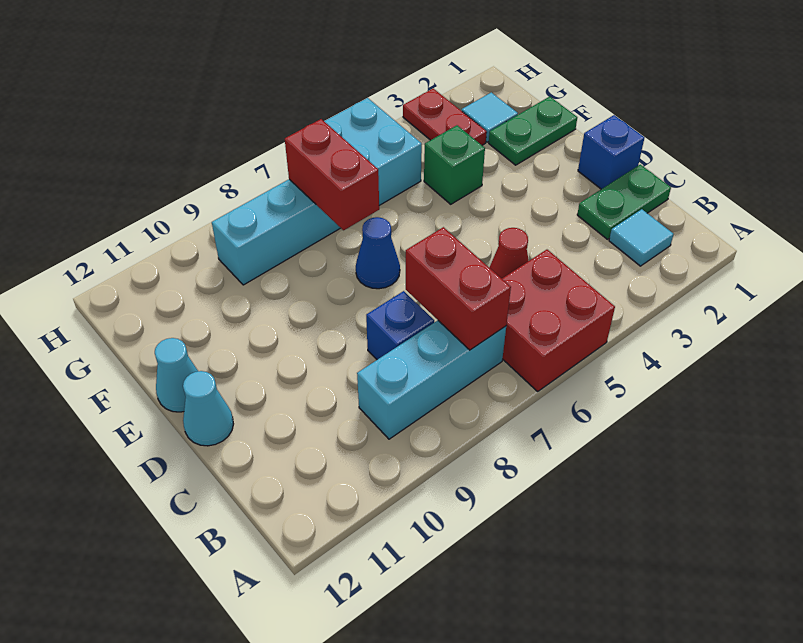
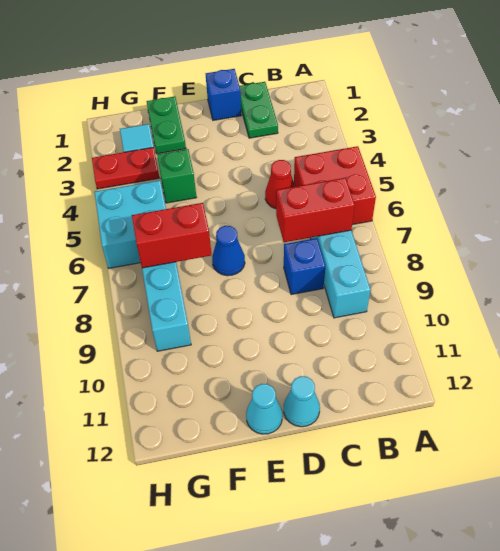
cyan 1x1 tile [609,209,674,266] -> none

